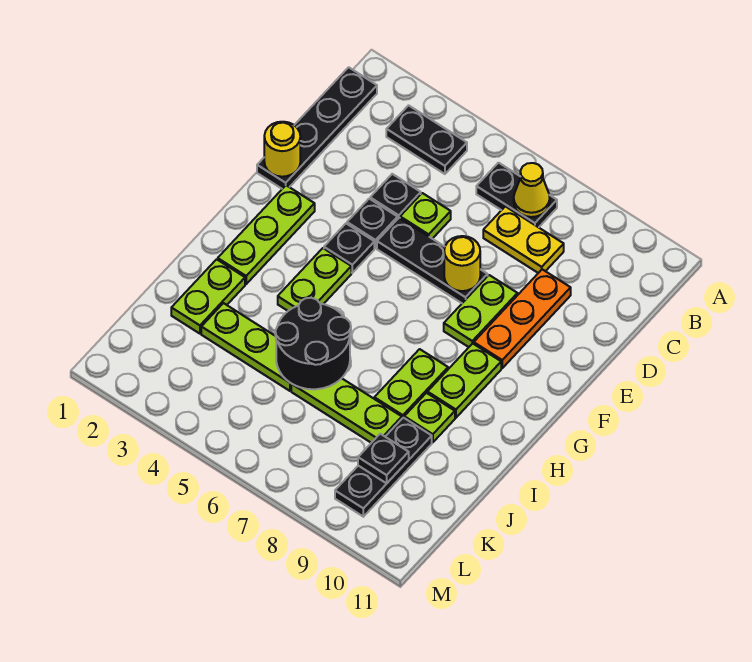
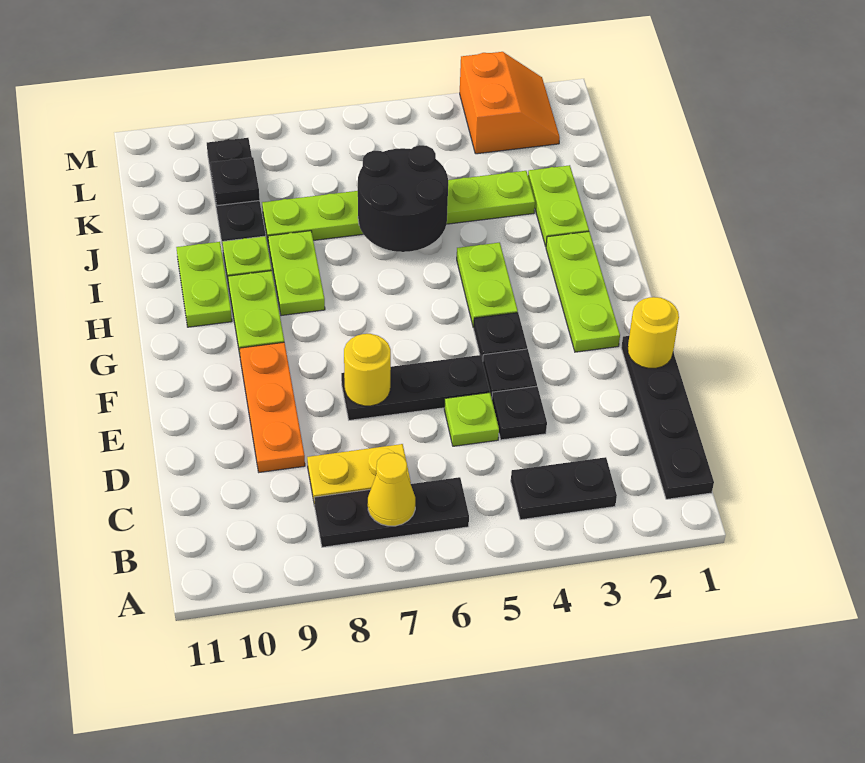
black 1x2 plate [476,163,557,227] -> black 1x3 plate [314,477,469,547]
lime 1x2 plate [444,275,518,347] -> lime 1x2 plate moved to [176,242,232,327]
none -> orange 2x2 slope [460,52,560,154]

